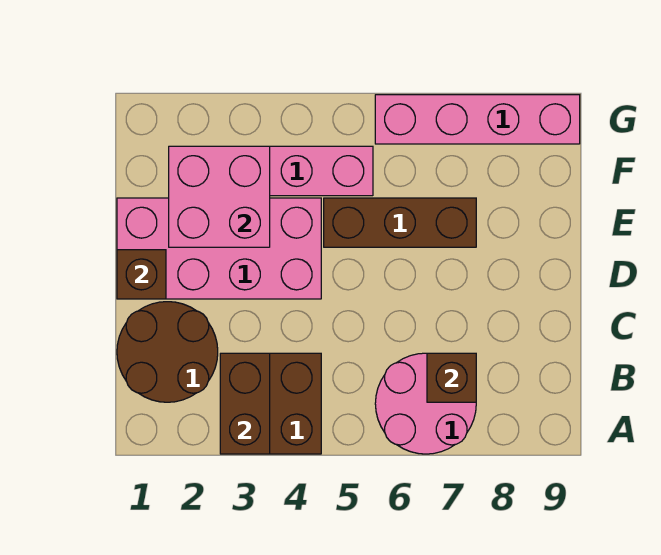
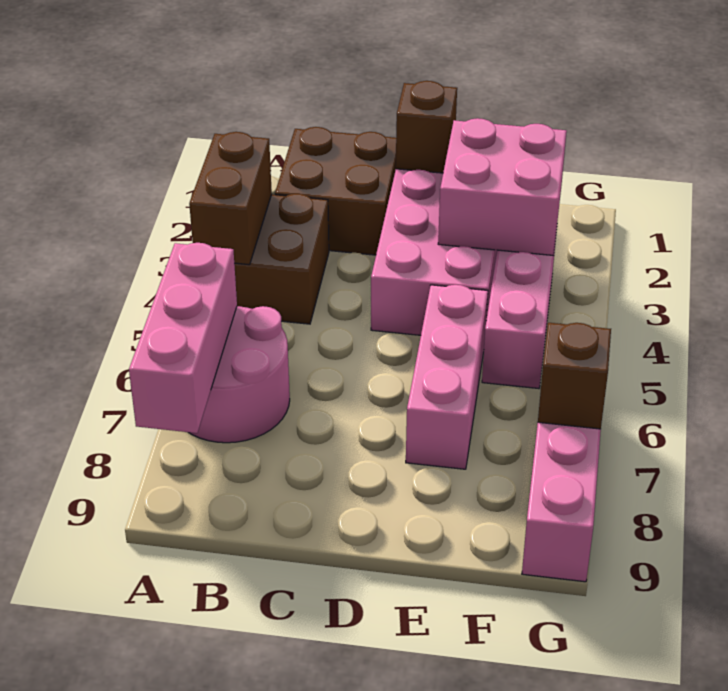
brown 1x2 brick [220,353,270,454] -> brown 1x2 brick turned to [189,132,272,265]
none -> pink 1x3 brick [129,243,237,433]
brown 2x2 round brick [117,302,218,402] -> brown 2x2 brick [275,127,396,255]
brown 1x1 brick [427,353,476,402] -> brown 1x1 brick moved to [538,323,611,429]
brown 1x3 brick [324,198,476,247] -> pink 1x3 brick [406,285,488,469]

